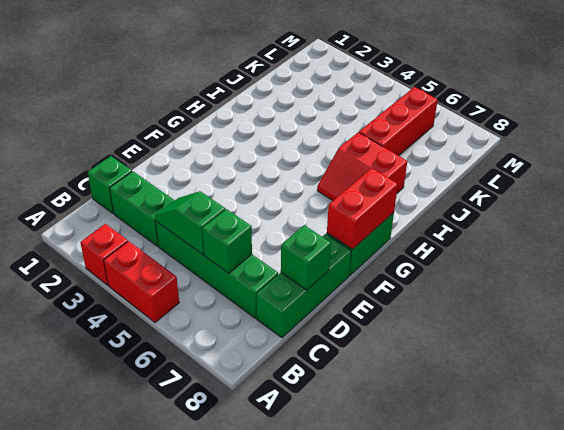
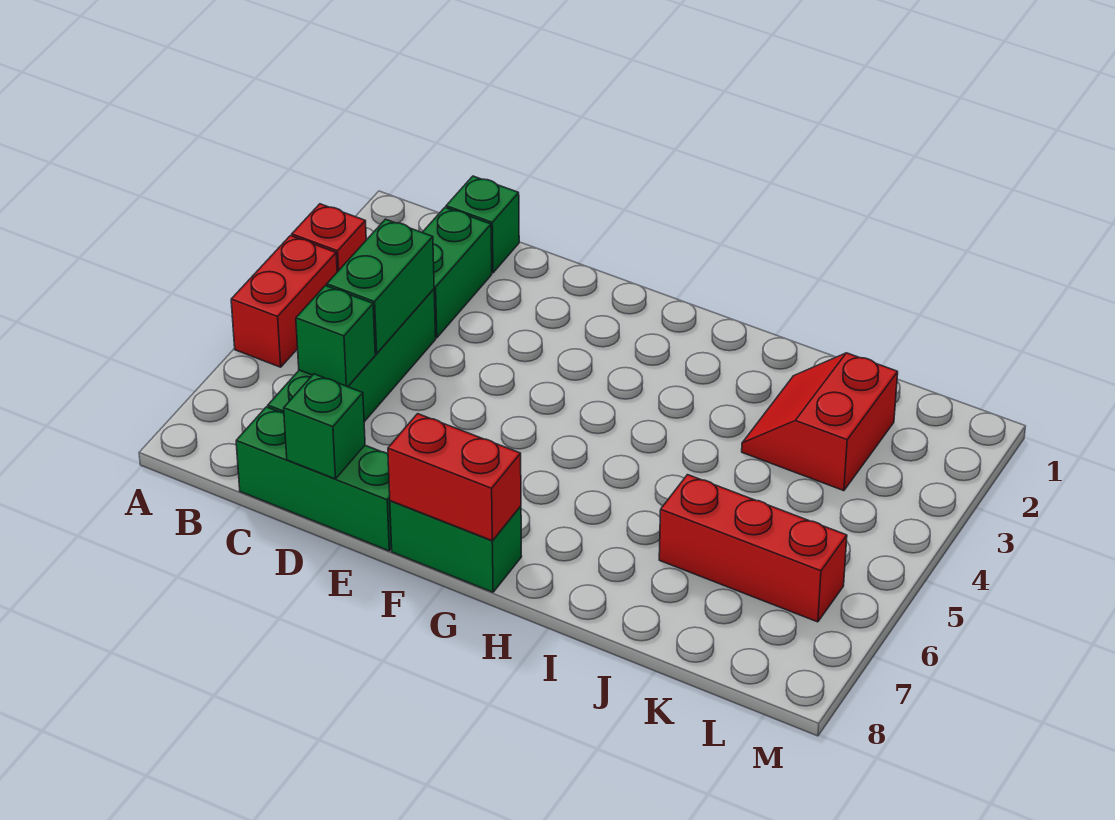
green 1x2 slope [155,191,225,255] -> green 1x2 brick [327,219,434,354]
red 2x2 slope [317,132,407,201] -> red 2x2 slope moved to [742,353,898,491]

